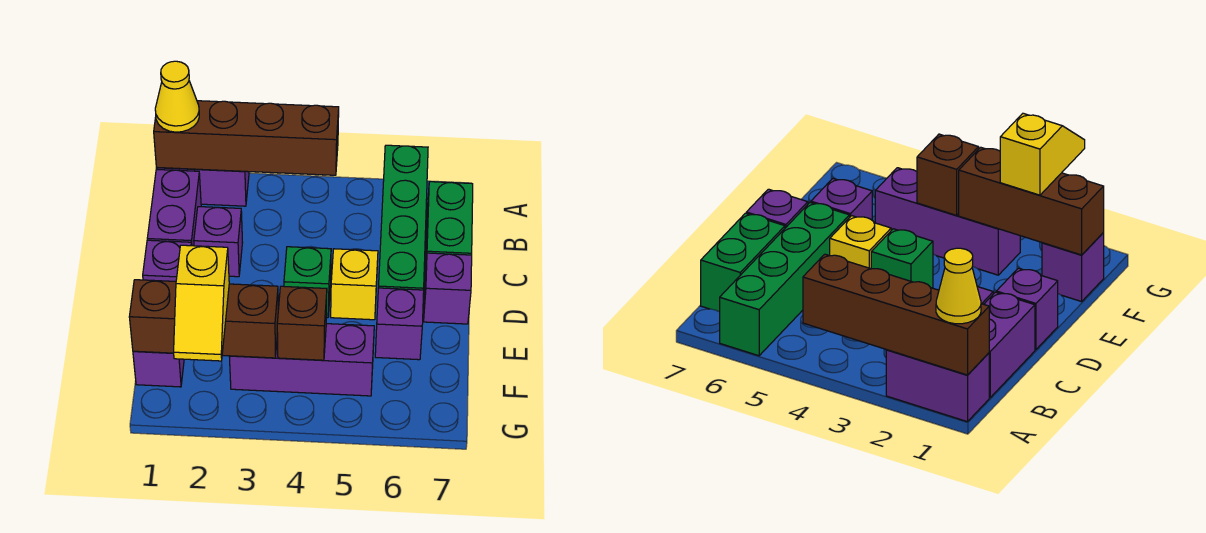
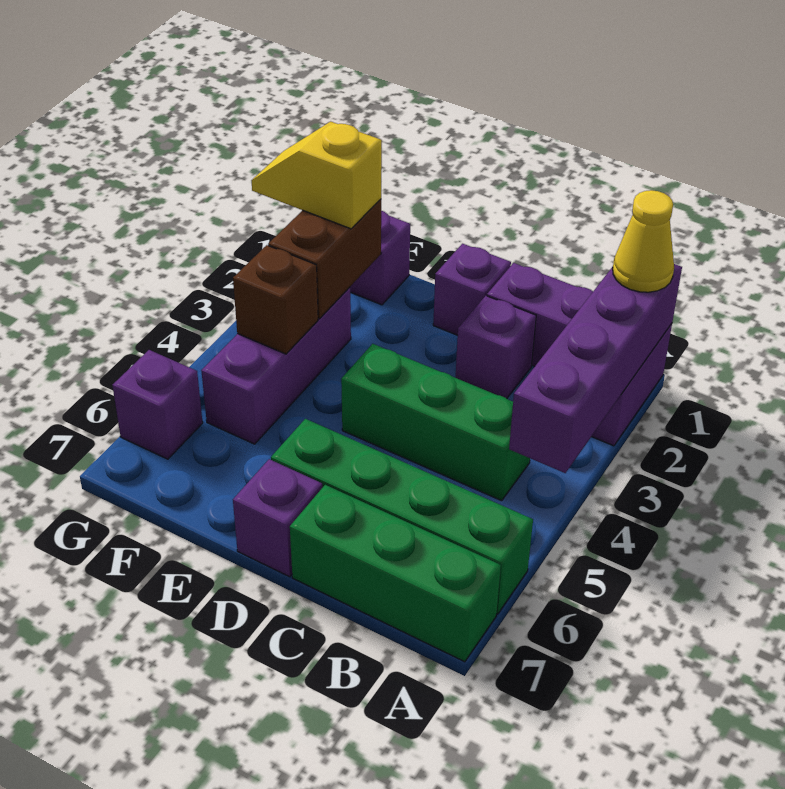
brown 1x4 brick [154,101,339,175] -> purple 1x4 brick [509,264,682,473]
green 1x2 brick [425,182,473,275] -> green 1x3 brick [290,485,501,662]
green 1x1 brick [284,247,331,318] -> green 1x3 brick [341,344,530,501]
yellow 1x1 brick [331,249,378,320] -> none
purple 1x1 brick [375,288,424,360] -> purple 1x1 brick moved to [112,350,203,459]
brown 1x3 brick [129,280,278,358] -> brown 1x2 brick [268,199,381,319]

